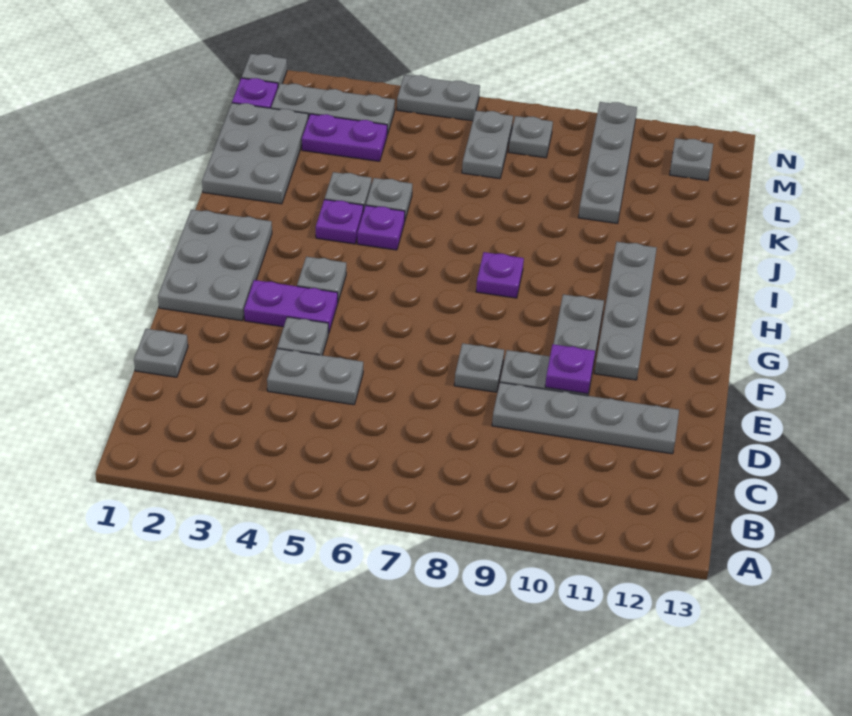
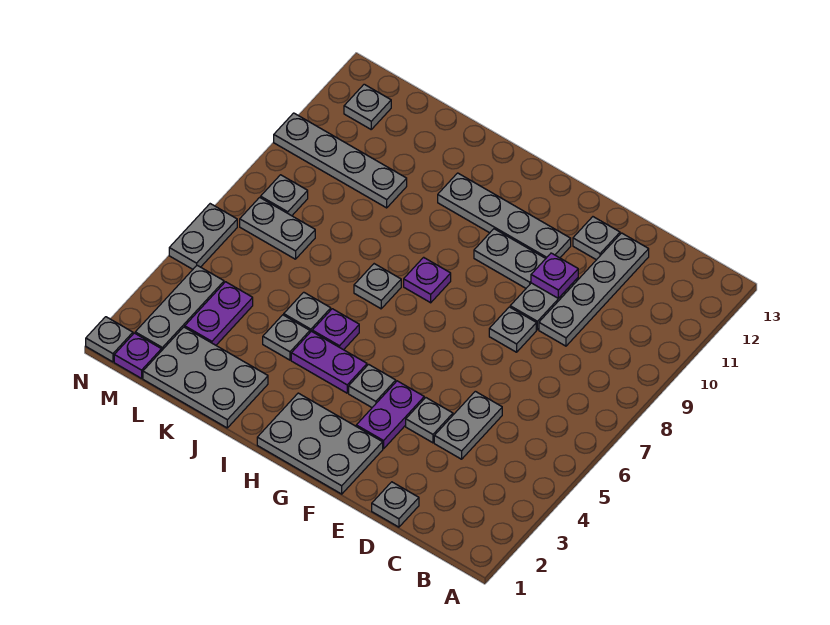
none -> grey 1x1 plate [573,217,620,260]
purple 1x1 plate [316,199,363,244] -> purple 1x2 plate [291,331,367,393]
none -> grey 1x1 plate [354,264,401,309]

